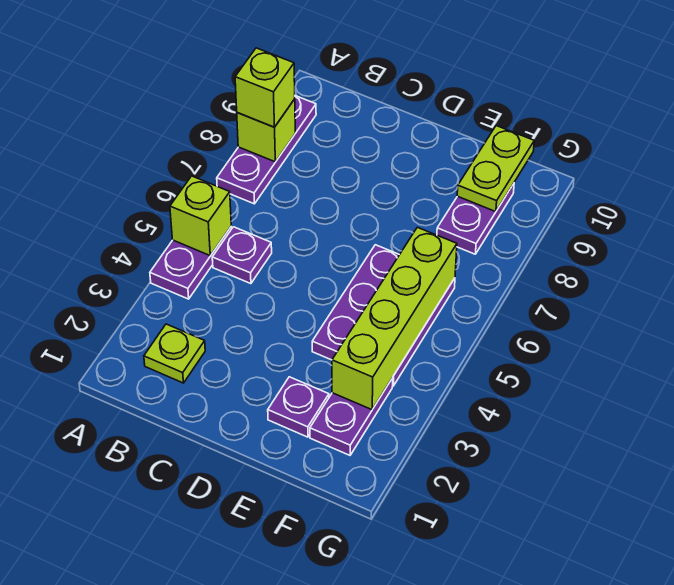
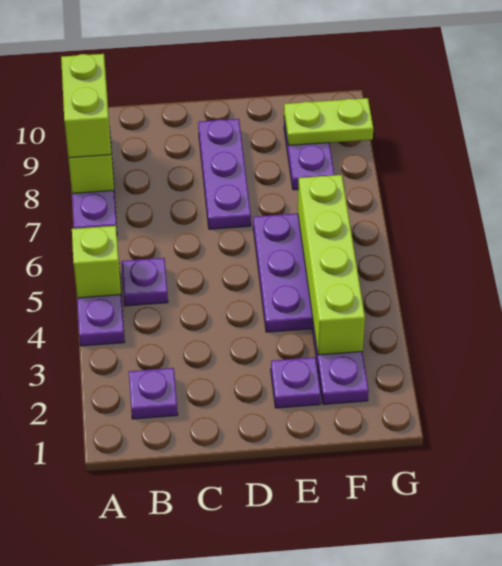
lime 1x1 brick [235,48,295,127] -> lime 1x2 brick [61,54,111,158]
lime 1x1 plate [144,324,205,383] -> purple 1x1 plate [129,368,178,419]
none -> purple 1x3 plate [198,119,251,229]
lime 1x2 plate [457,126,534,212] -> lime 1x2 plate turned to [284,98,373,146]

